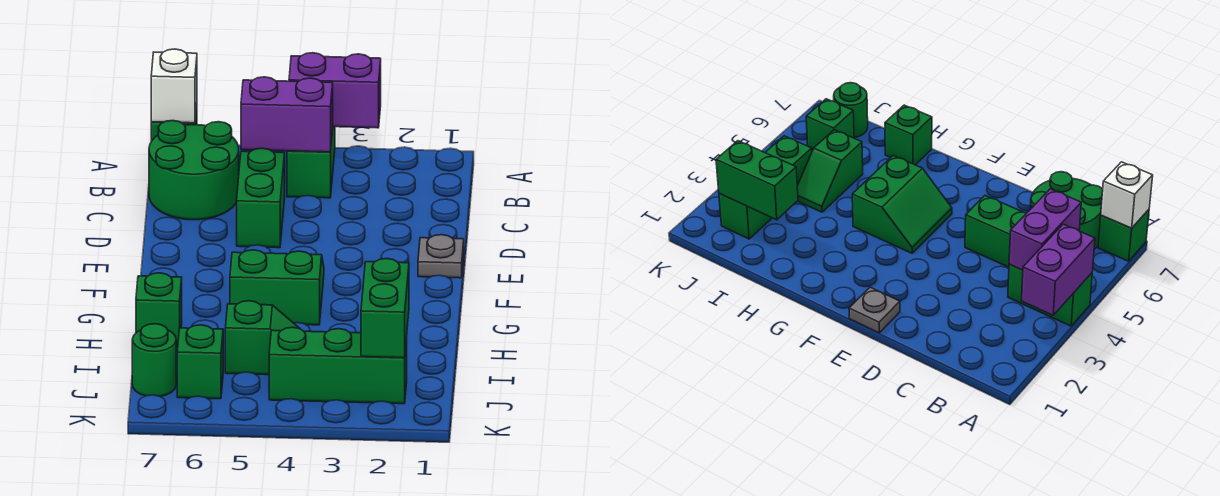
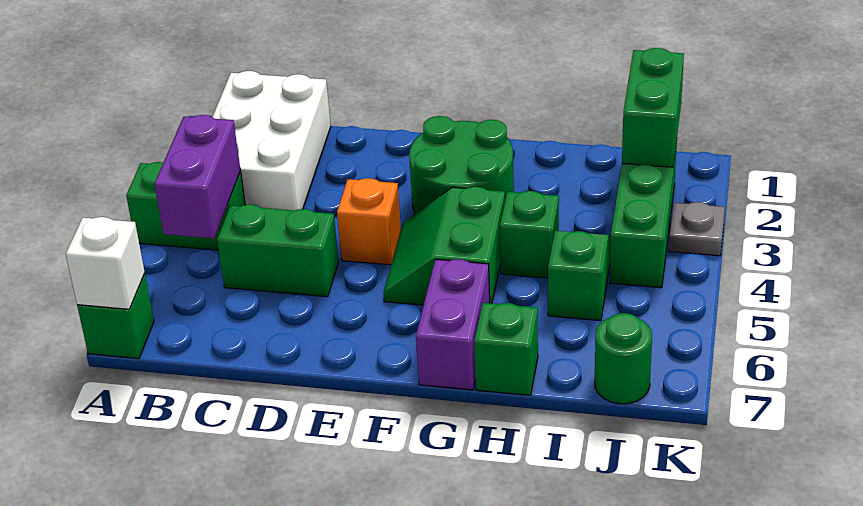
purple 1x2 brick [289,53,381,128] -> purple 1x2 brick moved to [416,259,490,390]
none -> white 2x3 brick [213,71,331,210]
green 2x2 round brick [149,120,239,220] -> green 2x2 round brick moved to [409,116,514,214]
grey 1x1 plate [418,235,464,278] -> grey 1x1 plate moved to [669,202,725,256]
none -> orange 1x1 brick [337,178,401,265]
green 1x2 brick [361,258,409,358] -> green 1x2 brick turned to [622,48,684,167]
green 1x1 brick [177,325,223,399] -> green 1x1 brick moved to [500,191,559,278]

